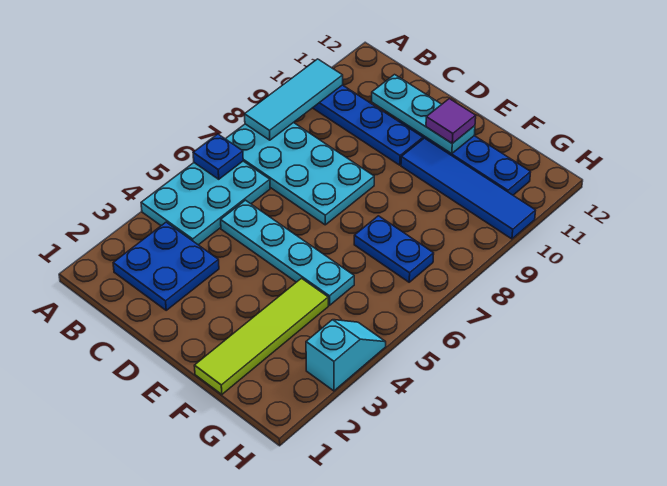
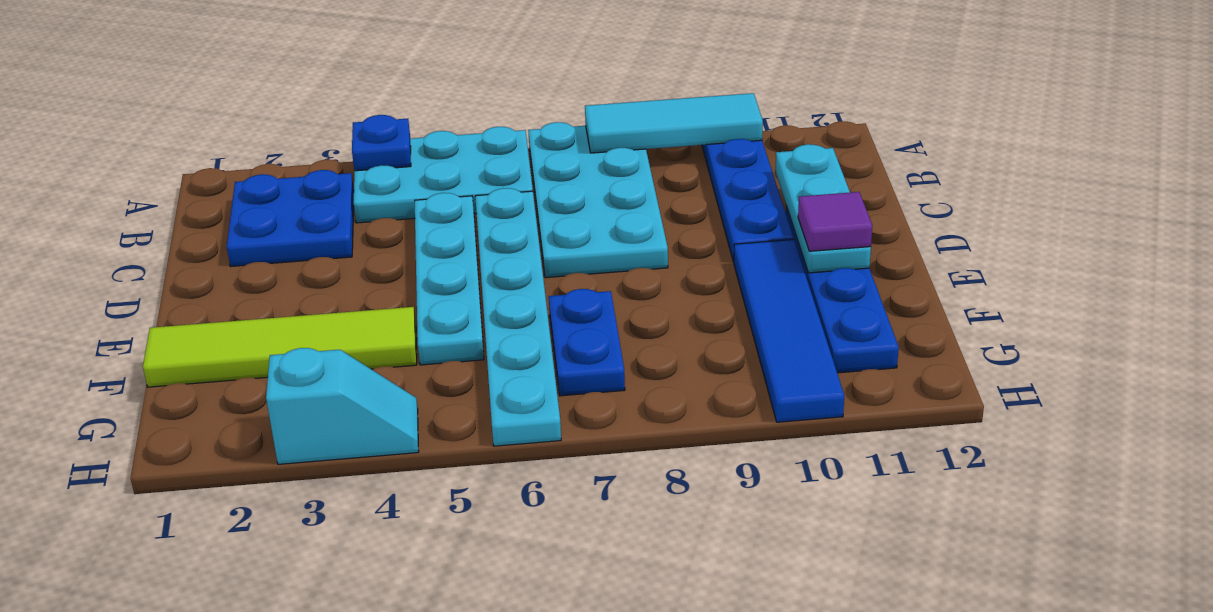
blue 1x1 plate [193,134,243,179] -> blue 1x1 plate moved to [352,115,411,171]
none -> cyan 1x6 plate [475,188,561,446]

